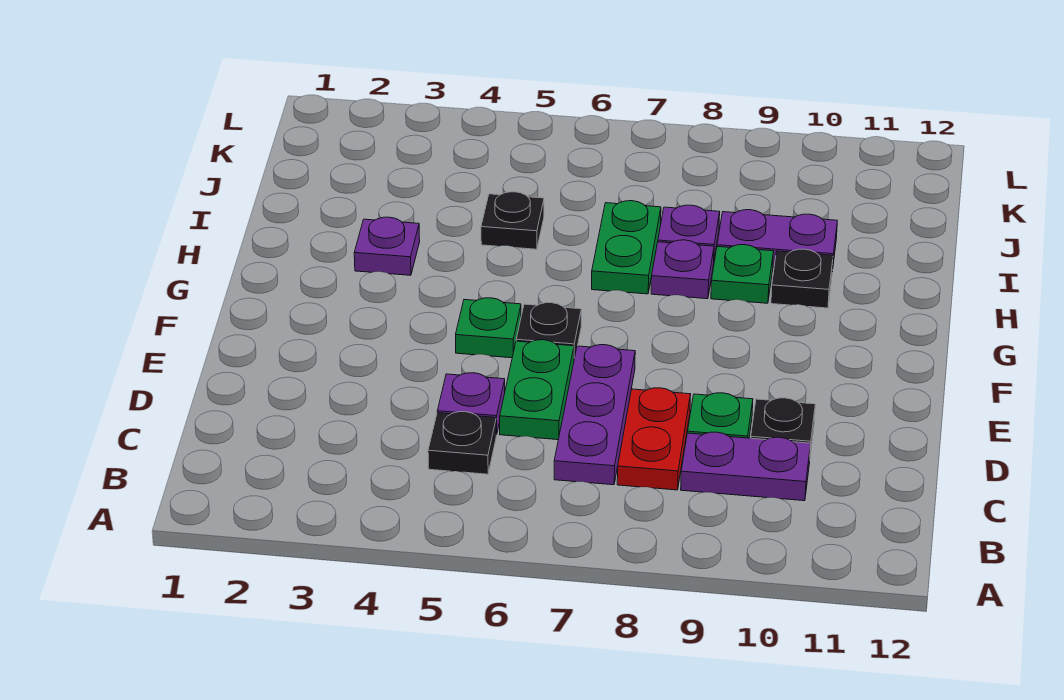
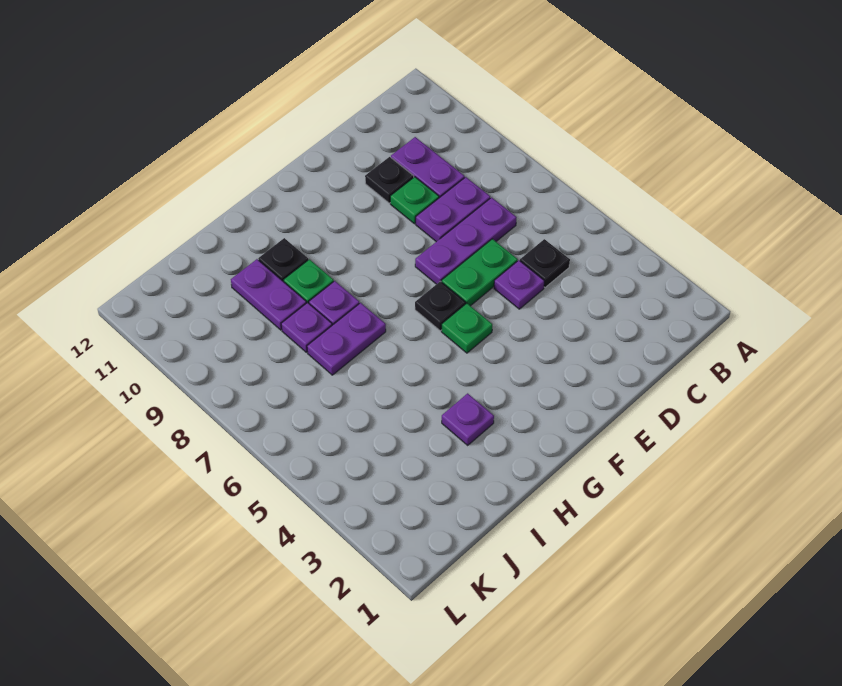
red 1x2 plate [617,388,691,490] -> purple 1x2 plate [416,177,490,242]
green 1x2 plate [592,201,661,294] -> purple 1x2 plate [307,303,386,375]
black 1x1 plate [481,192,544,249] -> none

